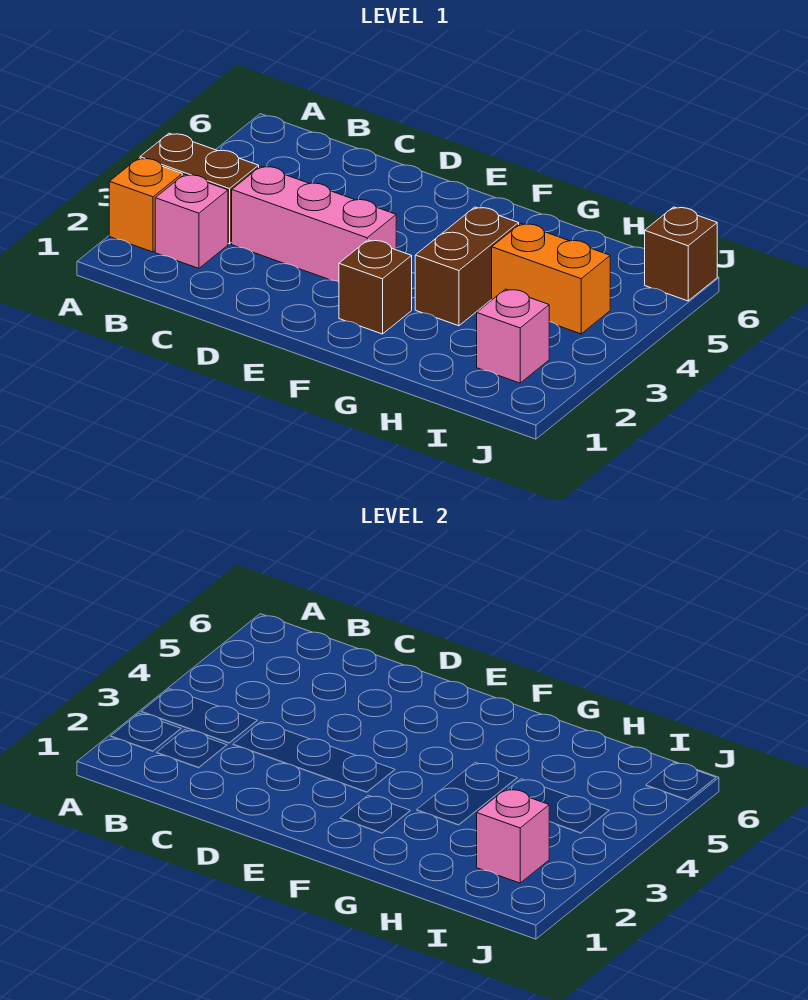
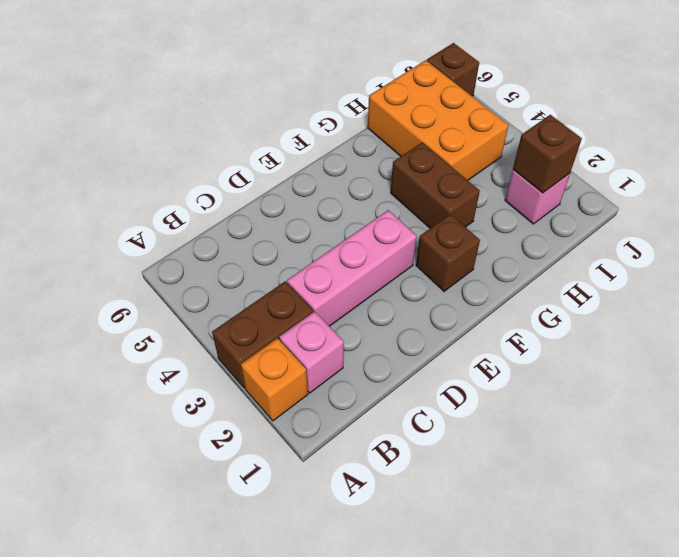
orange 1x2 brick [492,224,610,334] -> orange 2x3 brick [368,60,508,180]
pink 1x1 brick [477,789,549,883] -> brown 1x1 brick [513,115,582,193]

